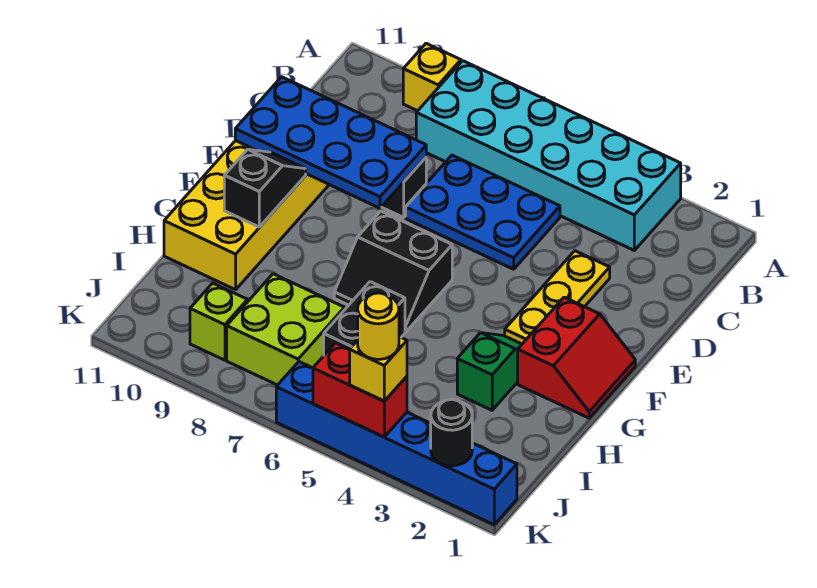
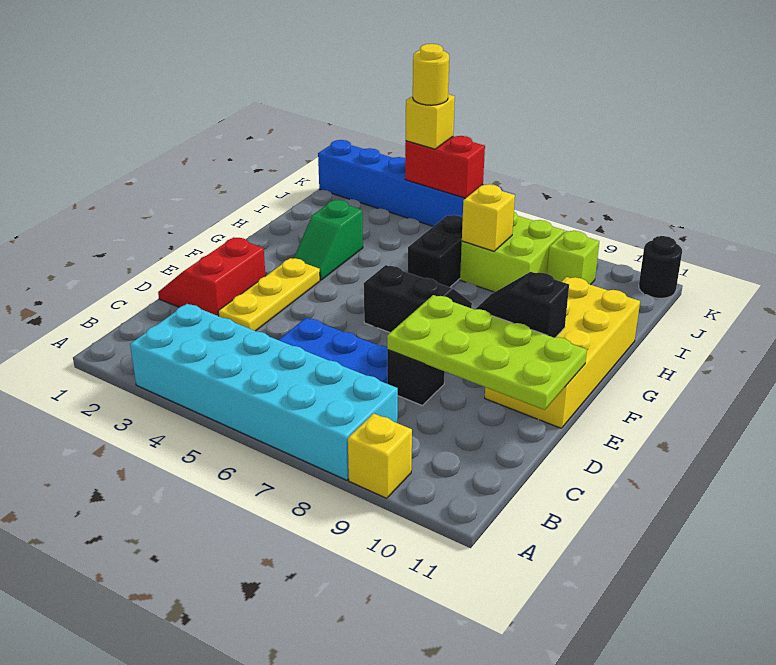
blue 2x4 plate [235,77,426,208] -> lime 2x4 plate [387,295,587,410]
red 2x2 slope [518,297,635,418] -> red 2x2 slope moved to [158,237,265,316]
black 1x2 slope [224,149,306,227] -> black 1x2 slope turned to [476,272,569,338]
none -> yellow 1x1 brick [462,184,515,251]
black 1x1 round brick [431,399,472,466] -> black 1x1 round brick moved to [639,236,682,298]

